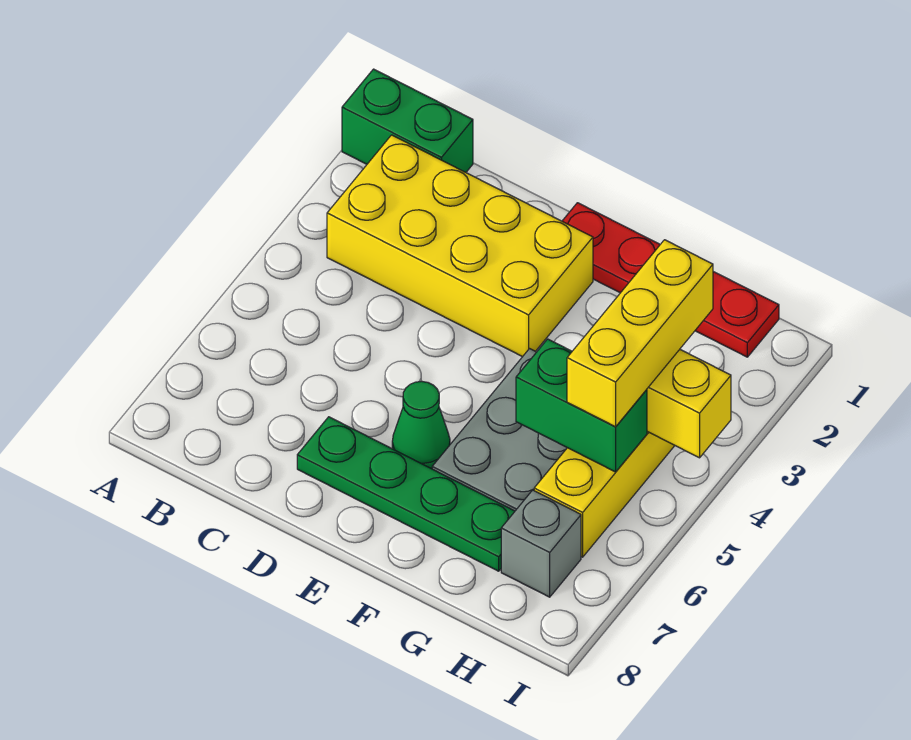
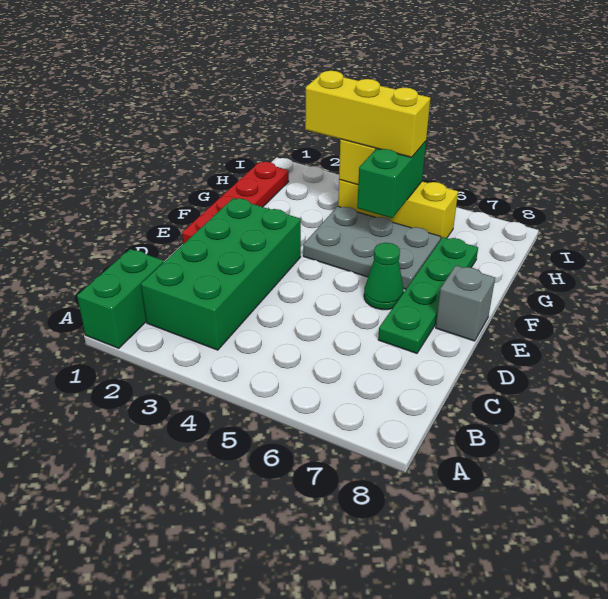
yellow 2x4 brick [327,135,593,357] -> green 2x4 brick [141,198,301,350]
grey 1x1 brick [501,490,581,597] -> grey 1x1 brick moved to [436,266,495,341]

